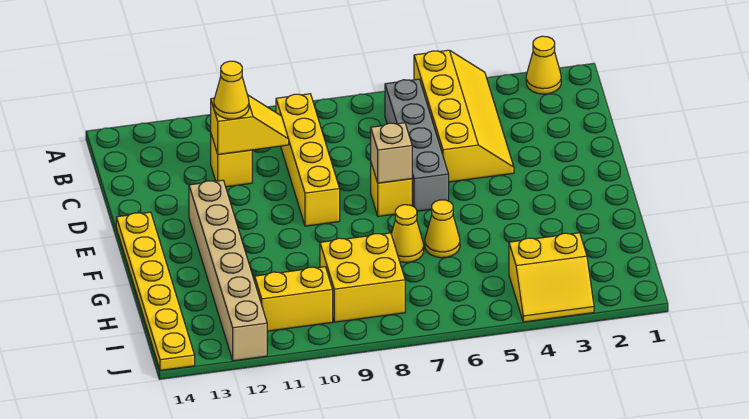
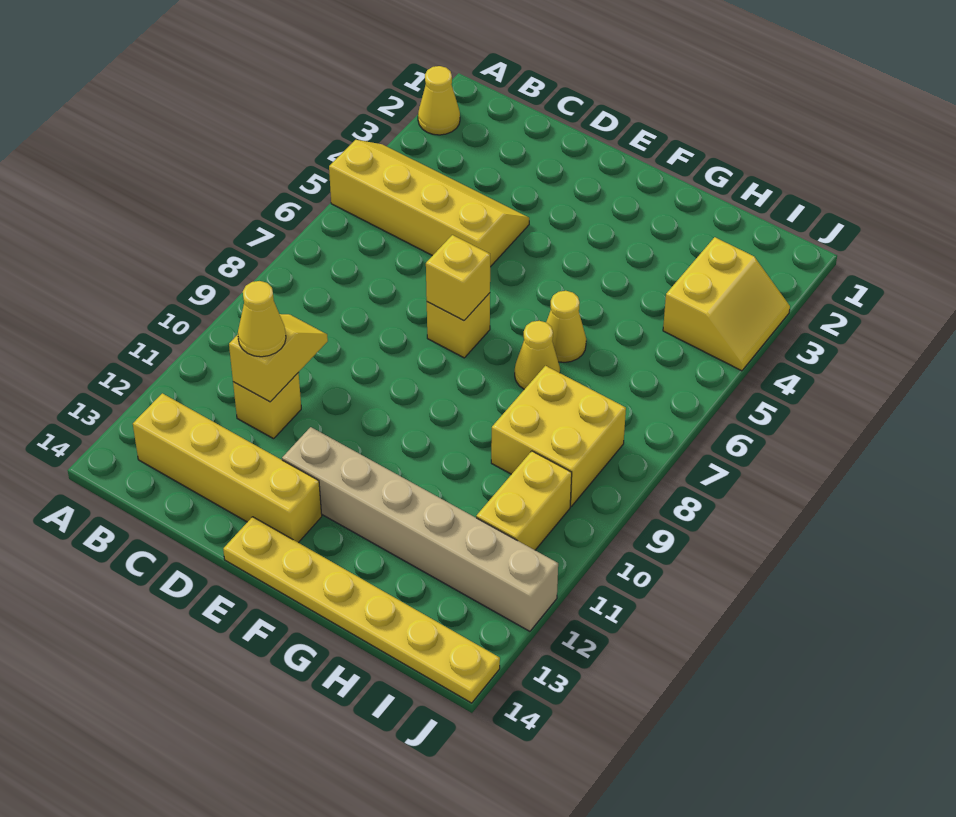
grey 1x4 brick [385,79,449,211] -> none
yellow 1x4 brick [276,94,340,226] -> yellow 1x4 brick moved to [133,393,322,543]
tan 1x1 brick [371,123,412,183] -> yellow 1x1 brick [426,235,490,321]

